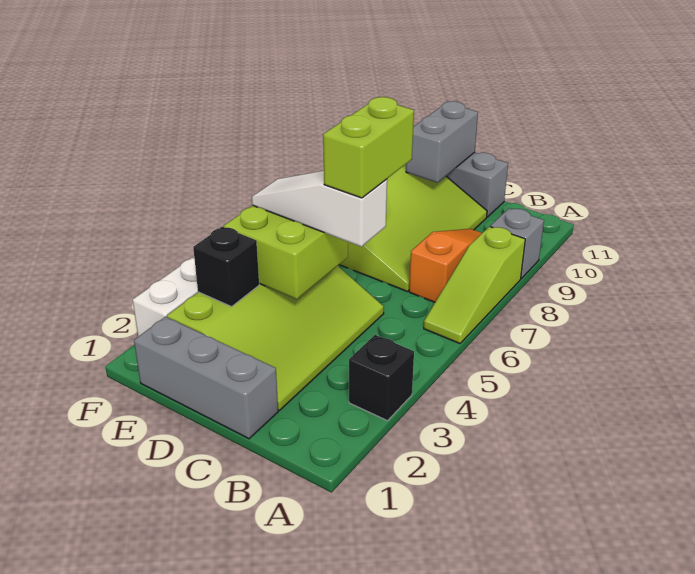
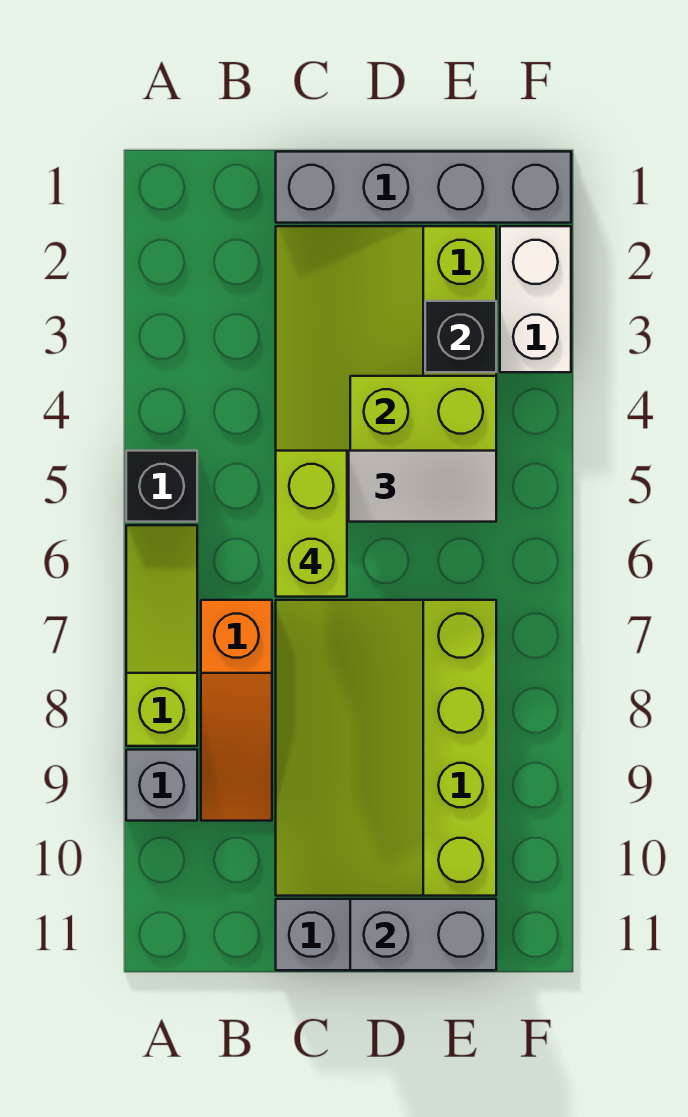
black 1x1 brick [349,335,414,421] -> black 1x1 brick moved to [126,451,197,522]
grey 1x3 brick [134,317,278,439] -> grey 1x4 brick [276,152,571,223]
grey 1x2 brick [406,101,478,183] -> grey 1x2 brick turned to [350,899,496,970]

